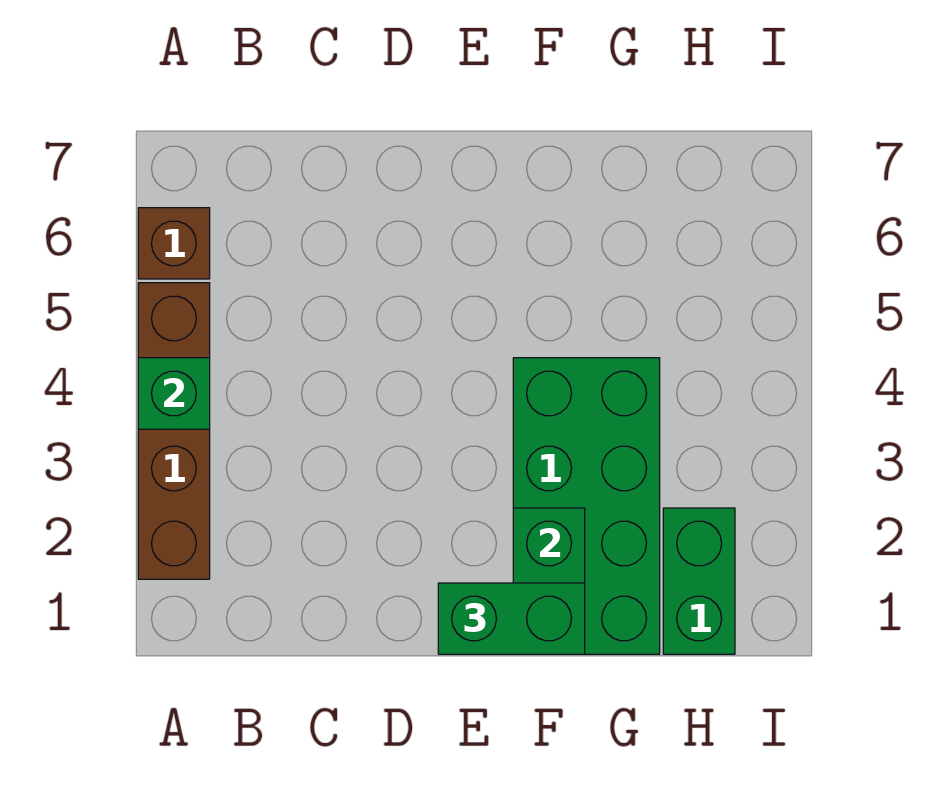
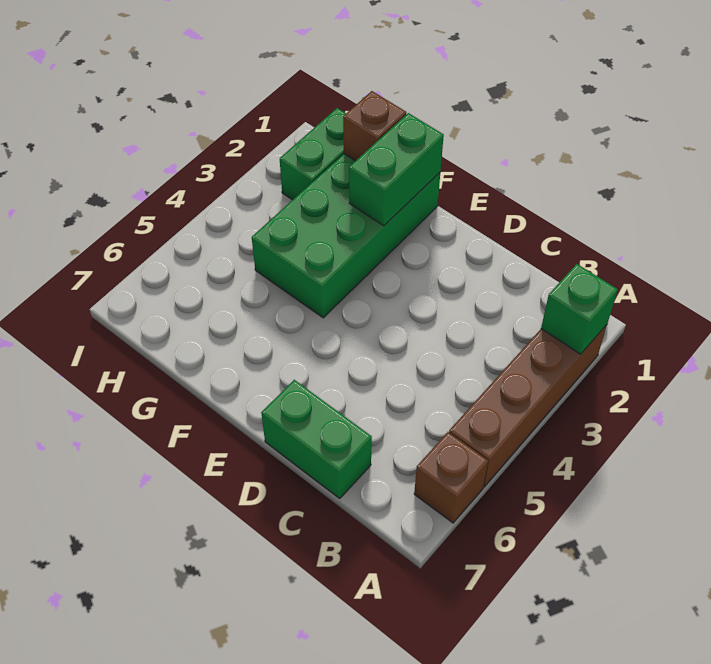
green 1x1 brick [138,358,210,429] -> green 1x1 brick moved to [541,264,618,354]
green 1x2 brick [438,583,585,654] -> green 1x2 brick moved to [261,380,372,498]
none -> brown 1x1 brick [343,91,406,161]

